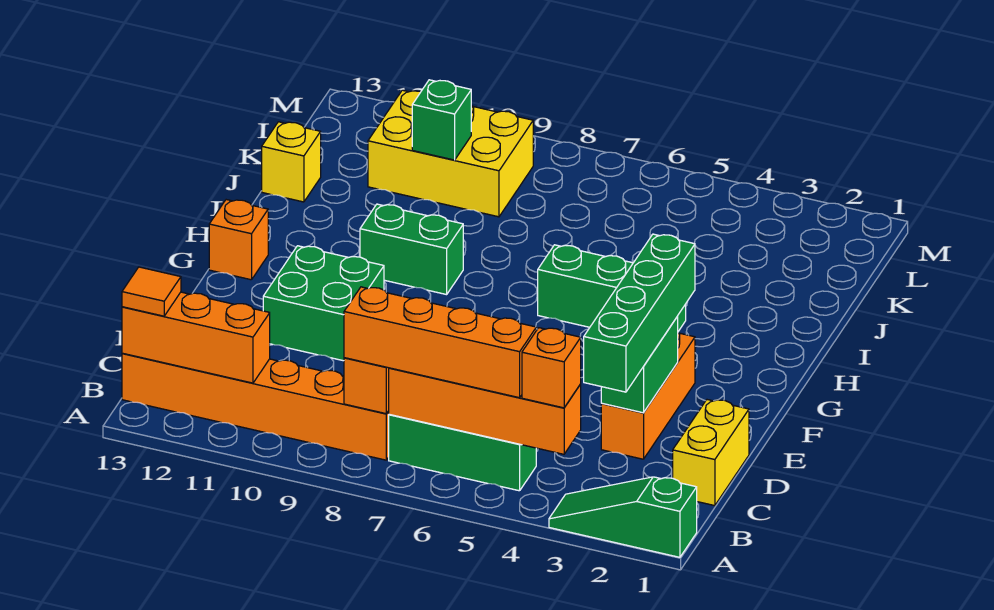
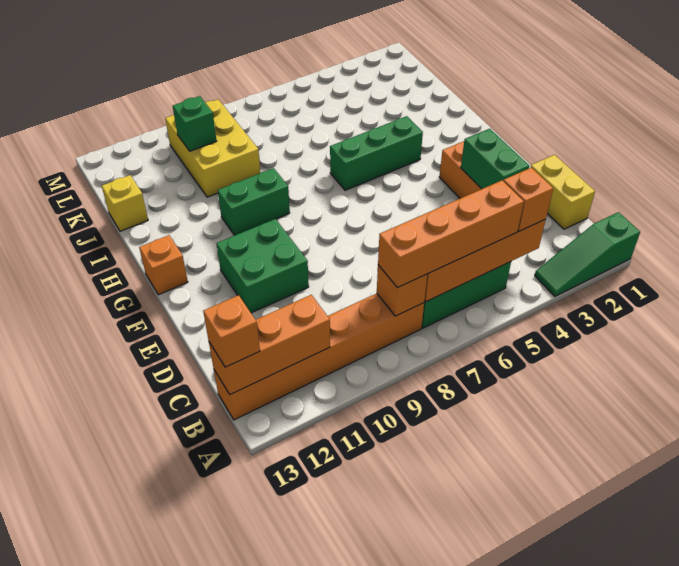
orange 1x1 tile [122,267,181,316] -> orange 1x1 brick [203,295,260,367]
green 1x4 brick [584,234,695,392] -> none
yellow 2x3 brick [368,90,533,217] -> yellow 2x3 brick turned to [165,99,261,197]

